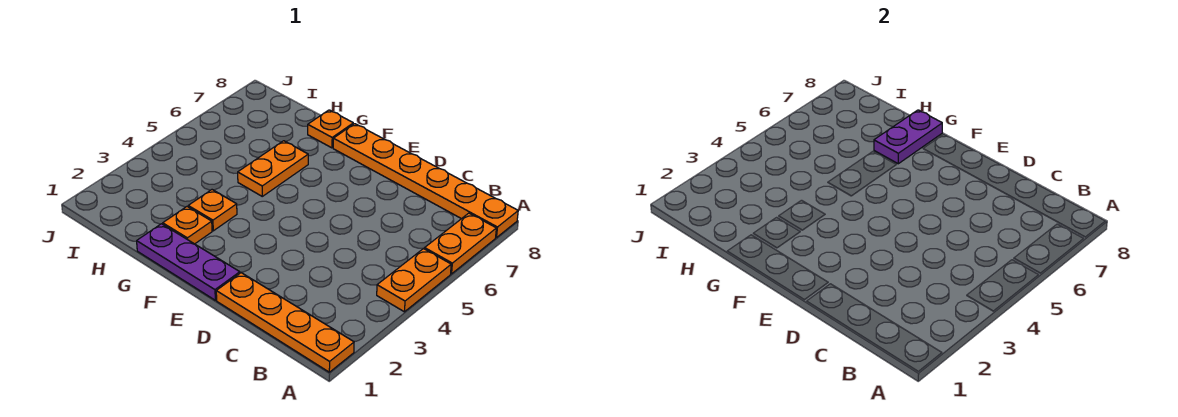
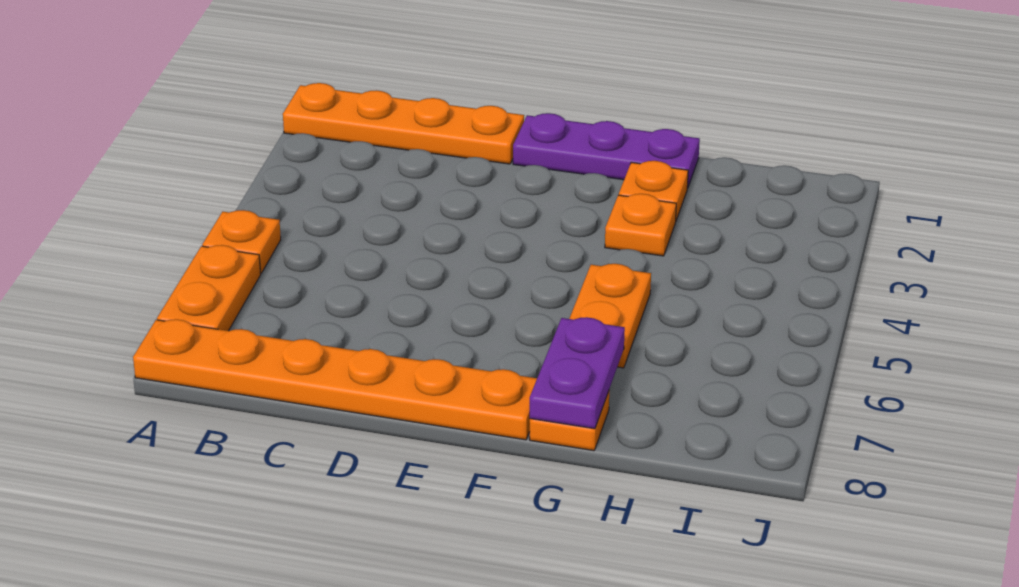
orange 1x2 plate [377,248,451,312] -> orange 1x1 plate [202,210,281,273]

